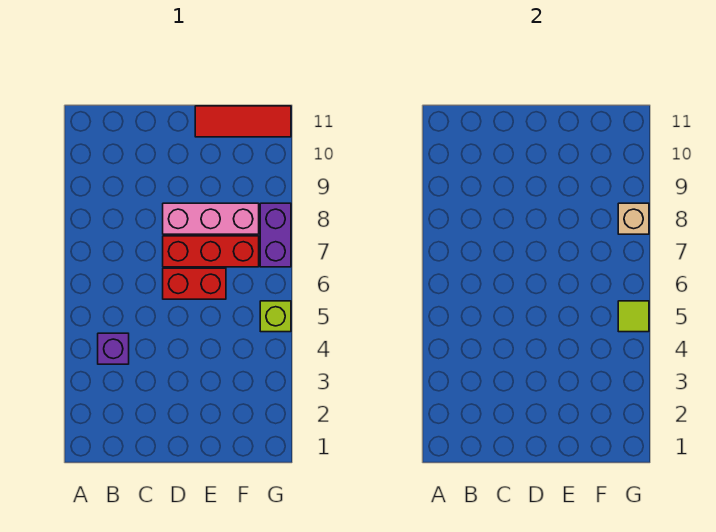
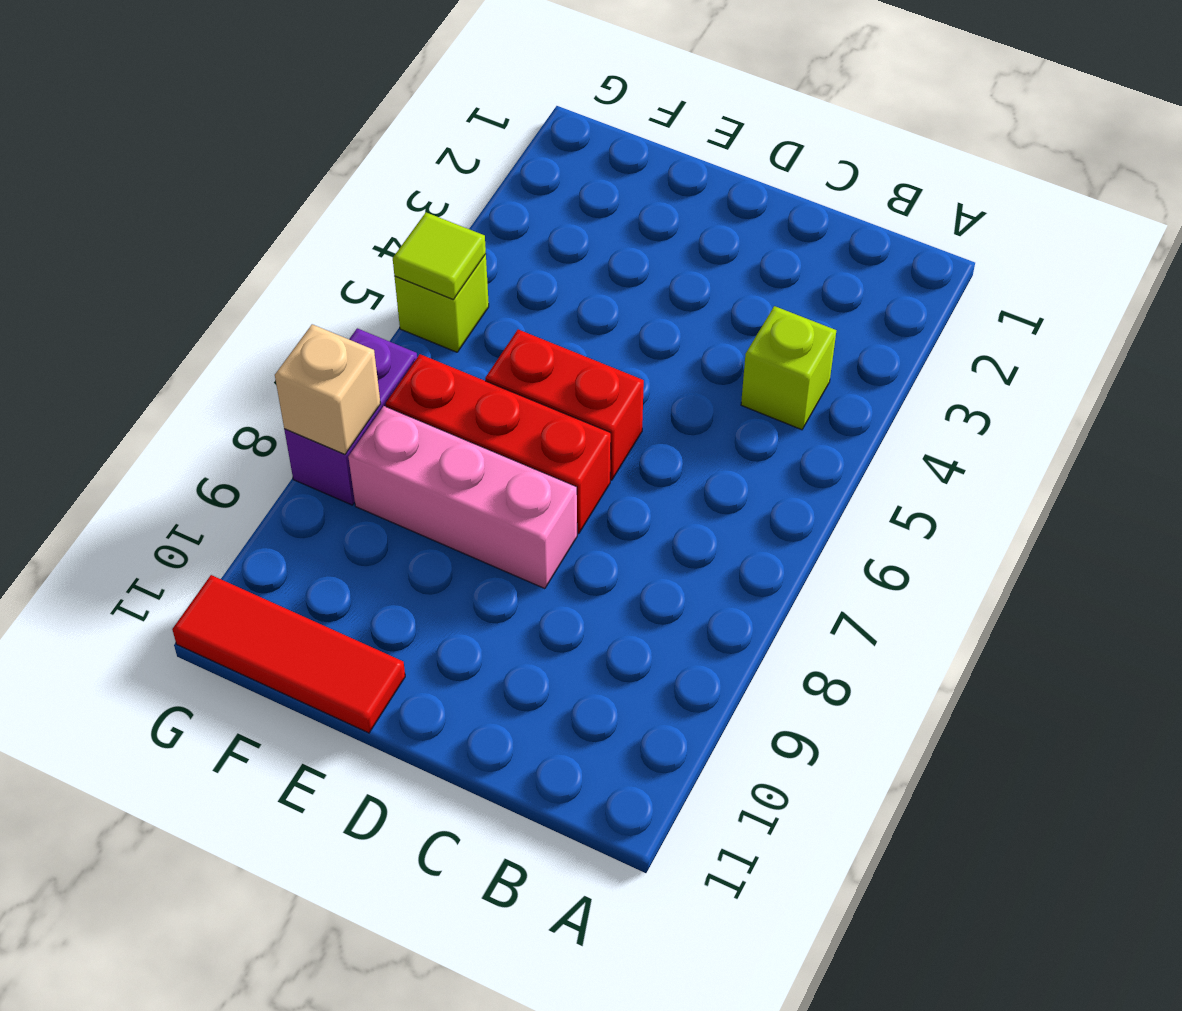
purple 1x1 brick [98,333,129,364] -> lime 1x1 brick [741,306,836,430]

